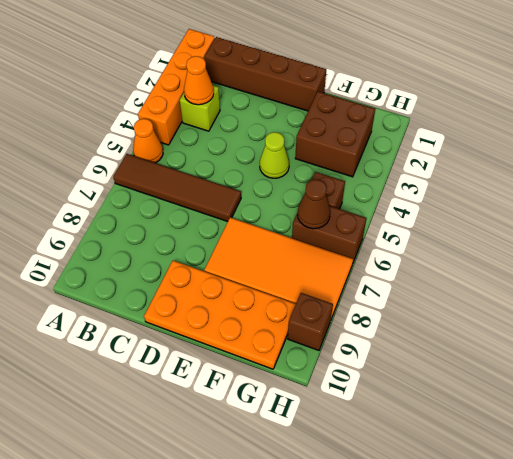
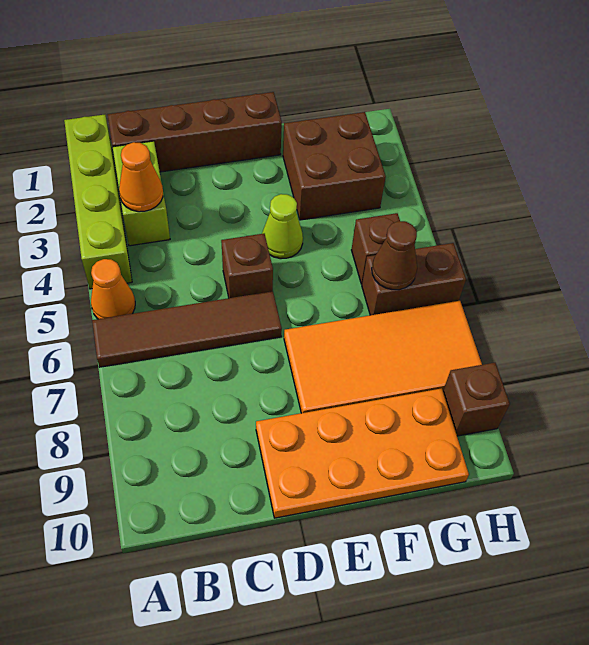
orange 1x4 brick [138,29,215,145] -> lime 1x4 brick [64,115,132,289]
lime 1x1 brick [180,85,220,131] -> lime 1x2 brick [113,141,170,246]
none -> brown 1x1 brick [221,234,273,298]

